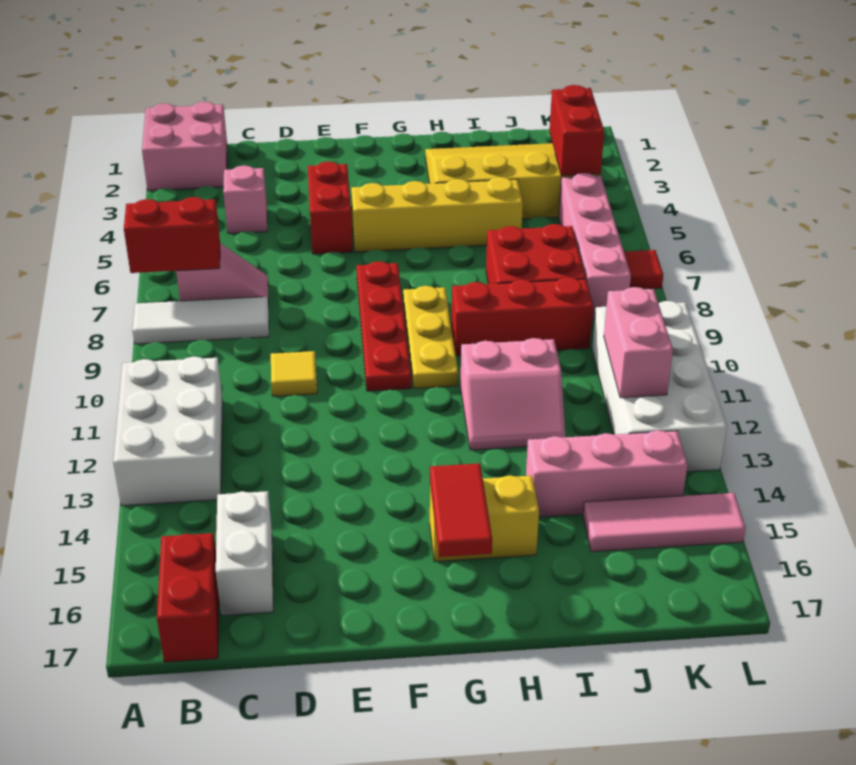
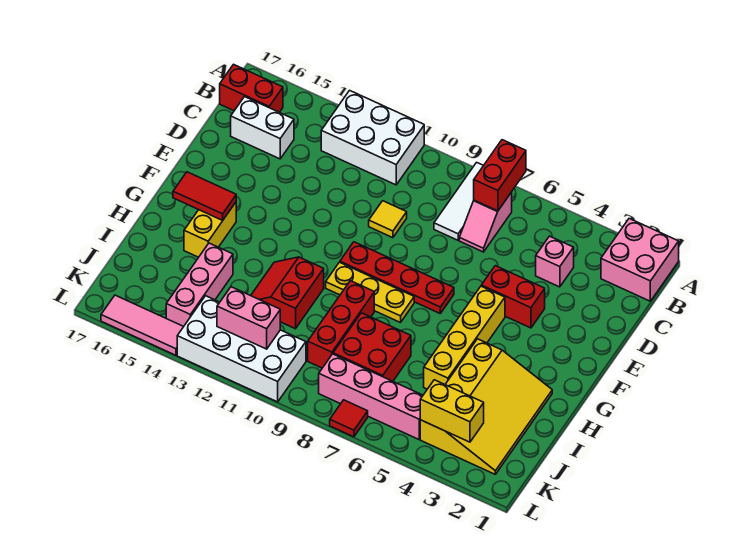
pink 2x2 slope [460,338,565,450] -> red 2x2 slope [251,257,324,329]
pink 1x3 tile [583,493,746,552] -> pink 1x3 tile turned to [101,295,184,355]
red 1x2 brick [550,85,604,176] -> yellow 1x2 brick [420,380,484,442]

